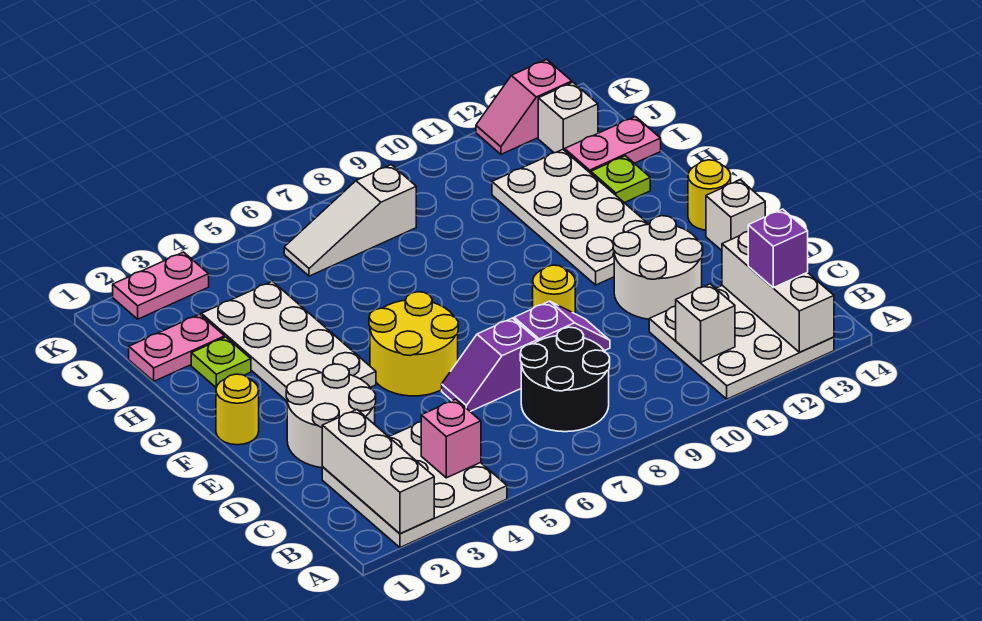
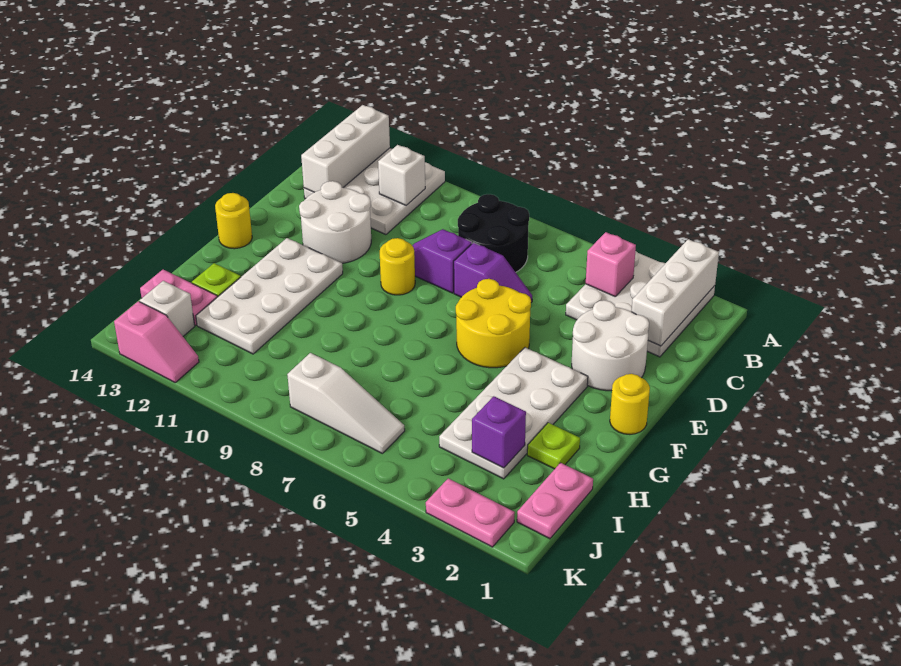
purple 1x1 brick [748,209,808,288] -> purple 1x1 brick moved to [472,396,526,468]
white 1x1 brick [706,180,765,251] -> none
pink 1x2 plate [129,314,225,381] -> pink 1x2 plate turned to [517,463,593,539]

